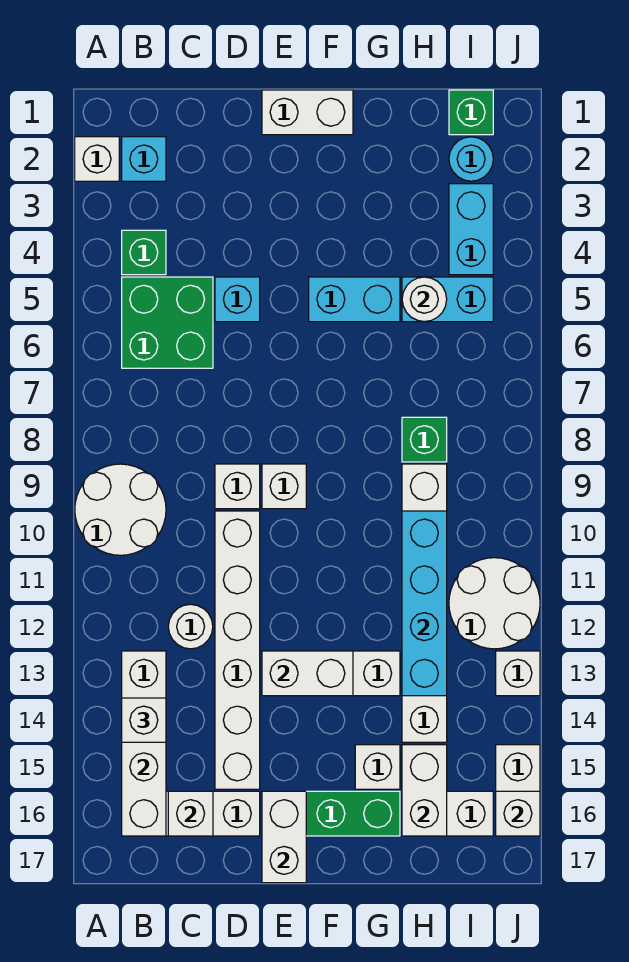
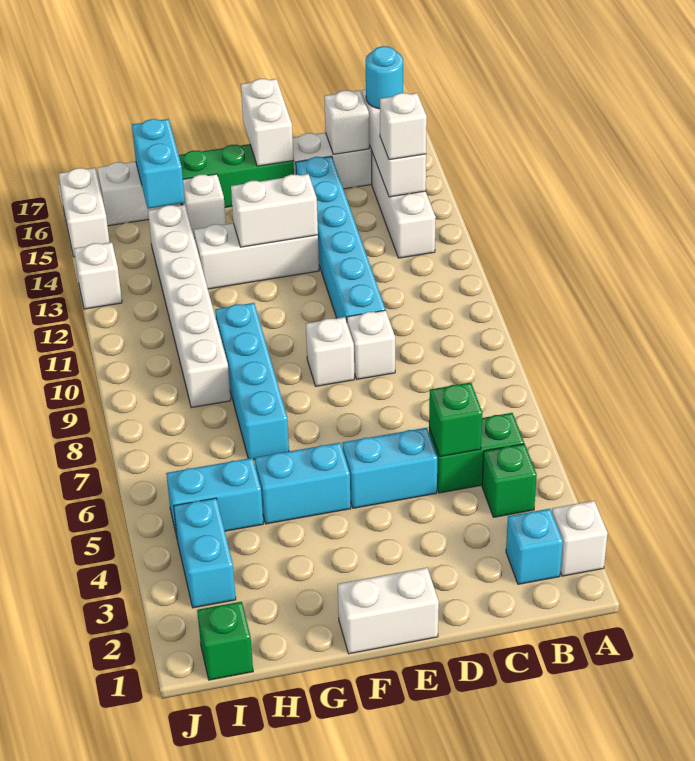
white 2x2 round brick [75,464,166,555] -> none
green 2x2 brick [122,277,213,368] -> green 1x2 brick [429,413,524,493]
white 1x1 round brick [168,604,213,649] -> none
cyan 1x1 brick [215,277,260,322] -> cyan 1x2 brick [343,428,437,508]
white 1x6 brick [215,511,260,789] -> cyan 1x6 brick [296,156,385,321]
white 1x1 round brick [402,277,447,322] -> none
green 1x1 brick [402,417,447,462] -> green 1x1 brick moved to [429,382,482,457]
cyan 1x4 brick [402,511,447,696] -> cyan 1x4 brick moved to [215,303,289,460]
white 1x2 brick [402,745,447,836] -> cyan 1x2 brick [132,119,185,209]
cyan 1x1 round brick [449,137,493,181] -> cyan 1x1 round brick moved to [366,46,403,109]
white 2x2 round brick [449,558,540,649] -> none
white 1x1 brick [496,791,540,836] -> none

